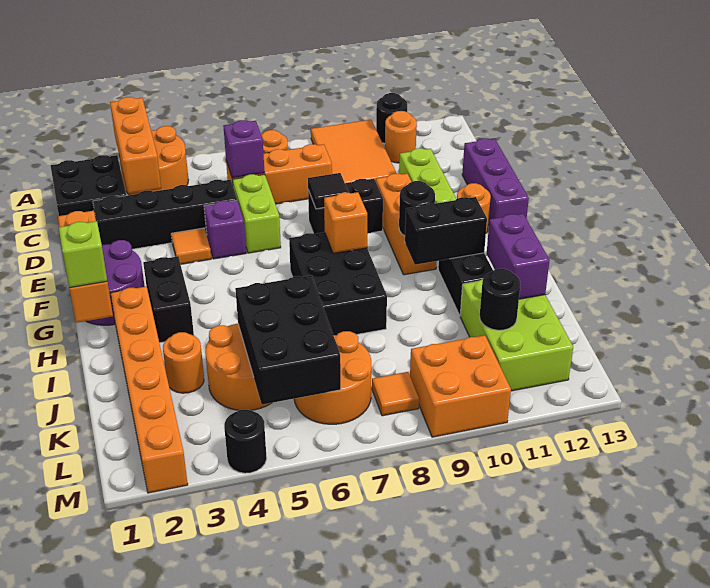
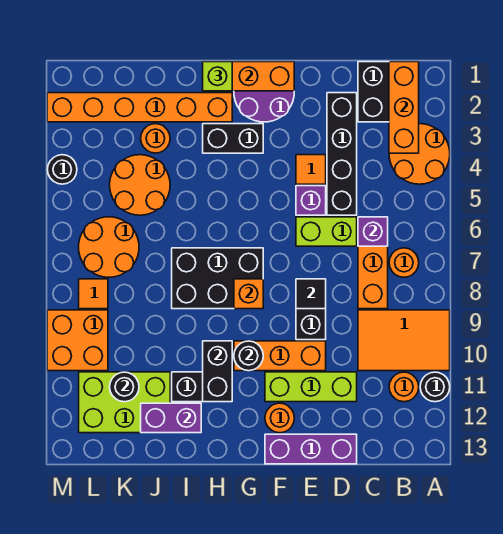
orange 1x3 brick [110,97,161,194] -> orange 1x3 brick turned to [389,62,419,153]
black 2x3 brick [235,275,341,405] -> none

